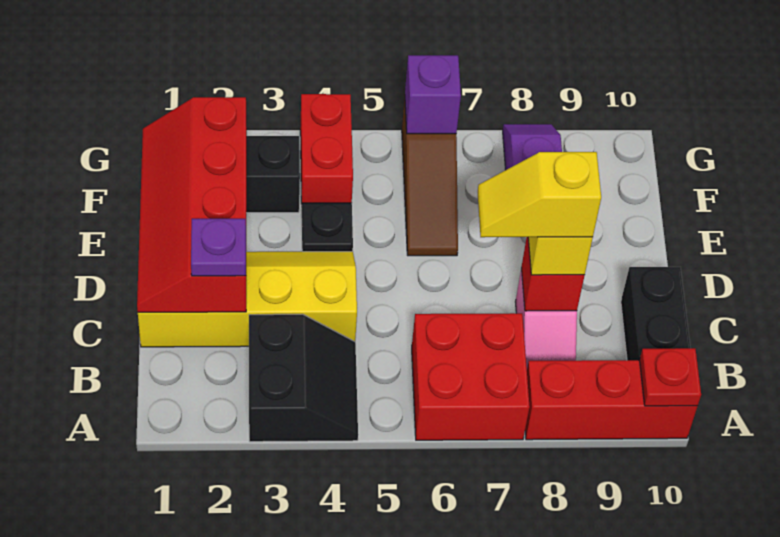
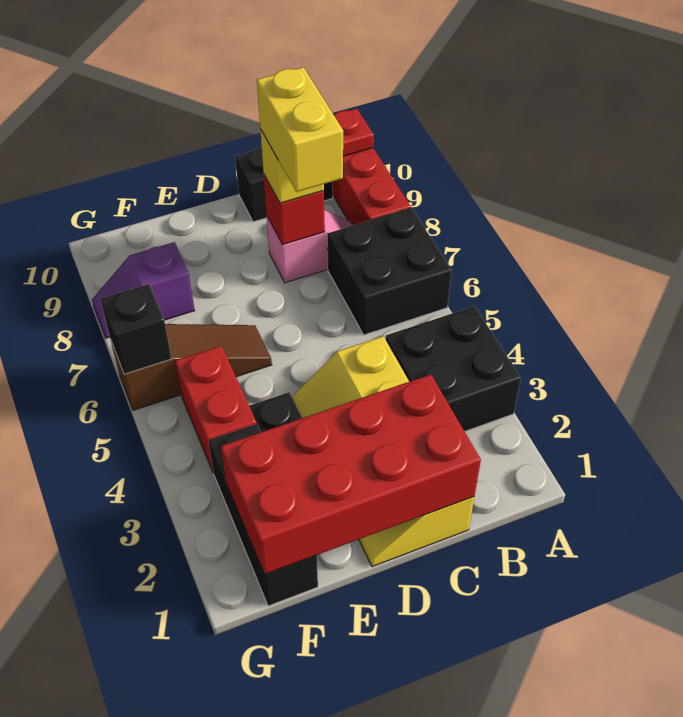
black 2x2 slope [249,314,358,442] -> black 2x2 brick [386,306,521,431]
red 2x2 brick [412,313,530,440] -> black 2x2 brick [328,208,452,335]
red 2x4 slope [137,97,247,312] -> red 2x4 brick [221,374,481,574]
purple 1x1 plate [191,219,246,276] -> none
yellow 1x2 slope [478,152,601,237] -> yellow 1x2 brick [257,67,343,192]
red 1x2 brick [300,94,353,204] -> red 1x2 brick turned to [175,346,256,473]
purple 1x1 brick [405,55,461,134] -> black 1x1 brick [101,284,172,374]

